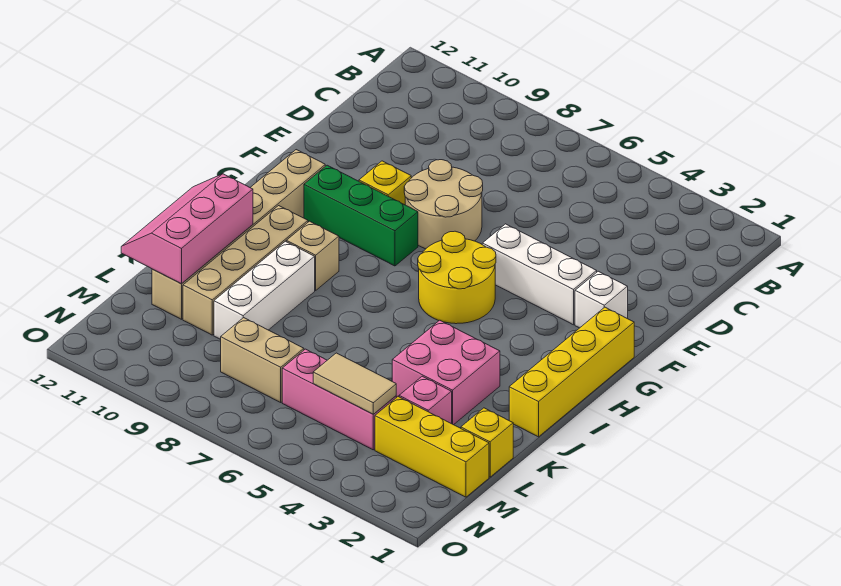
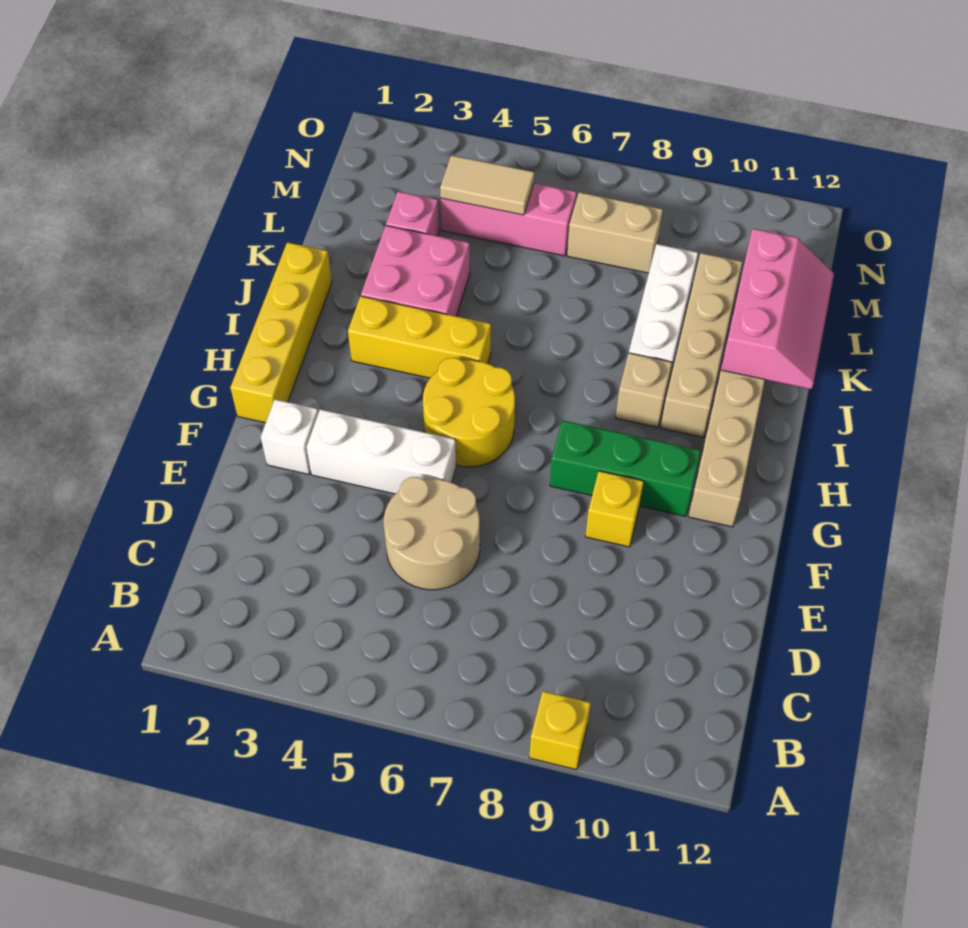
tan 2x2 round brick [404,160,483,249] -> tan 2x2 round brick moved to [384,477,480,590]
yellow 1x1 brick [461,408,513,477] -> yellow 1x1 brick moved to [529,691,591,770]
yellow 1x3 brick [375,397,489,497] -> yellow 1x3 brick moved to [348,296,491,378]

